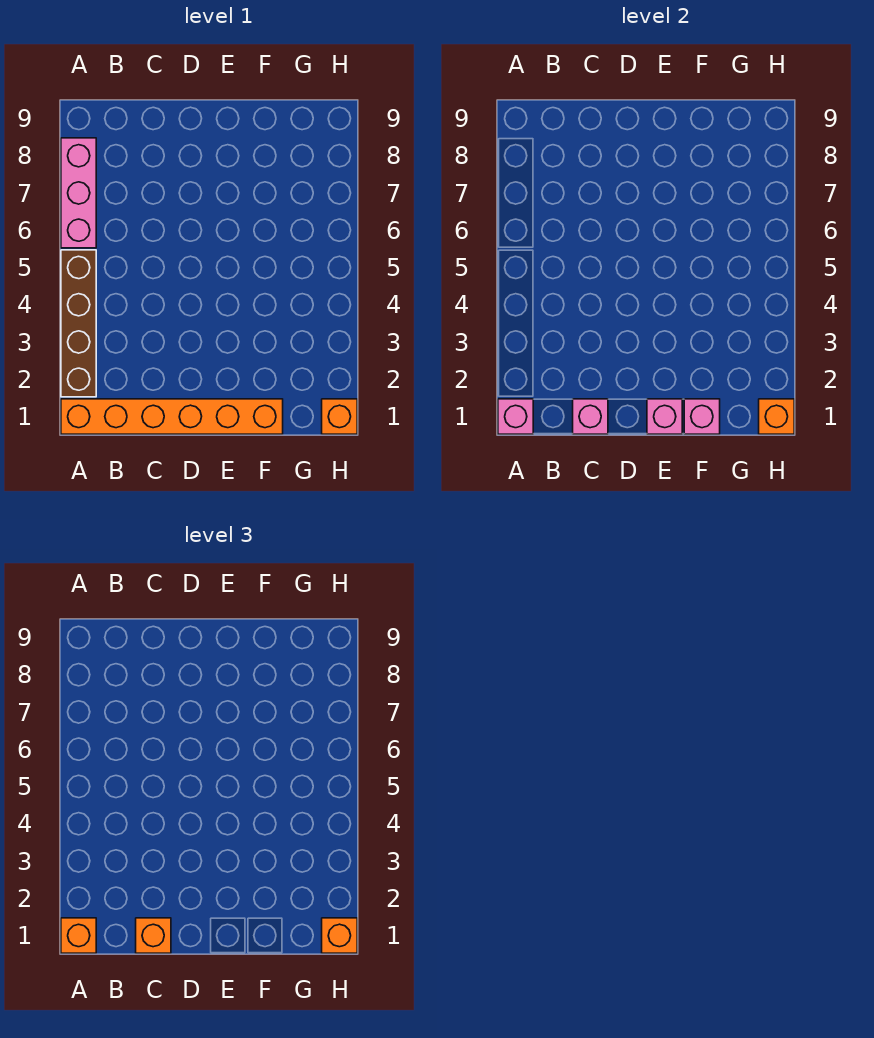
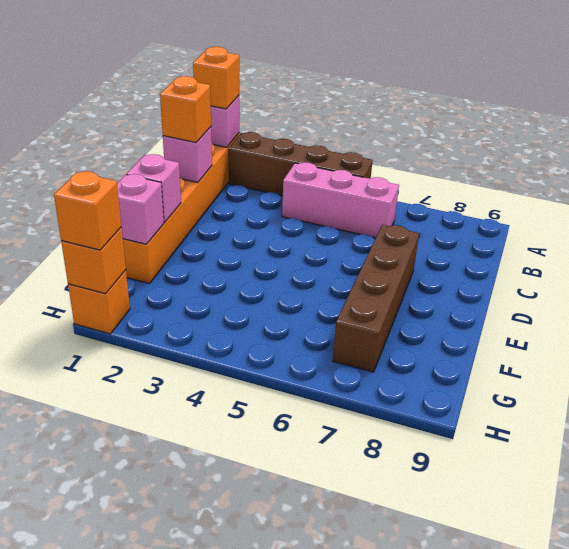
pink 1x3 brick [61,138,96,248] -> pink 1x3 brick moved to [282,162,399,238]
none -> brown 1x4 brick [333,225,419,372]

